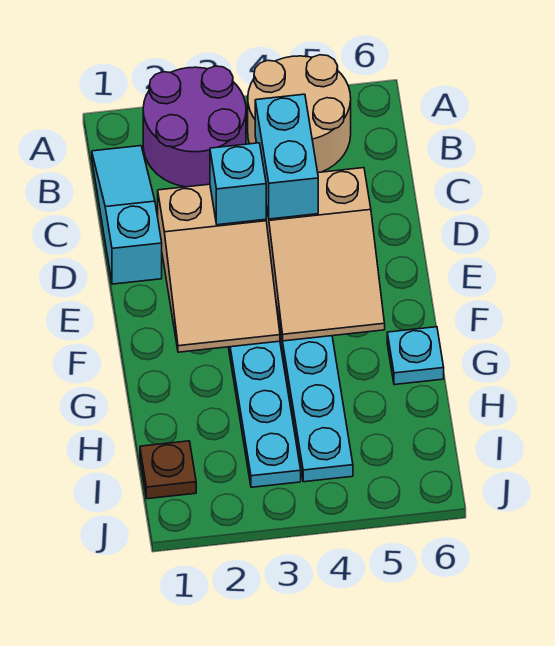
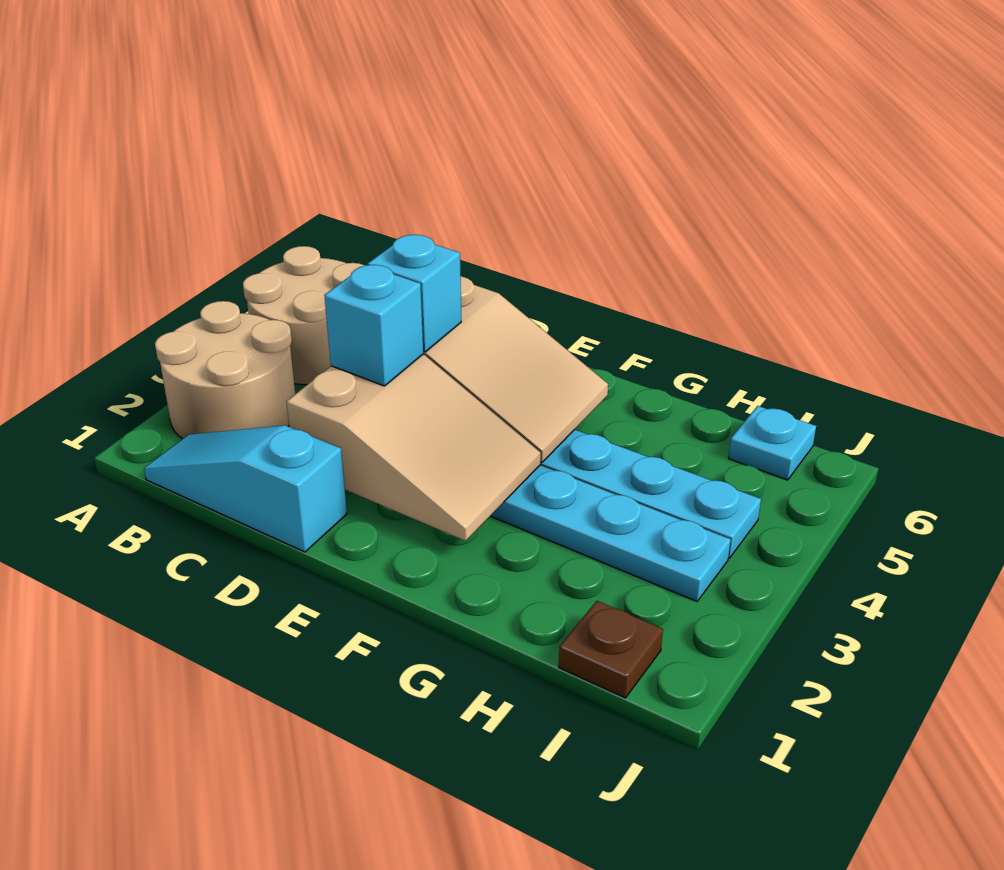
purple 2x2 round brick [143,66,246,187] -> tan 2x2 round brick [155,301,295,439]
cyan 1x2 brick [255,94,318,219] -> cyan 1x1 brick [368,235,461,352]
cyan 1x1 plate [387,327,444,385] -> cyan 1x1 plate moved to [728,406,816,480]

